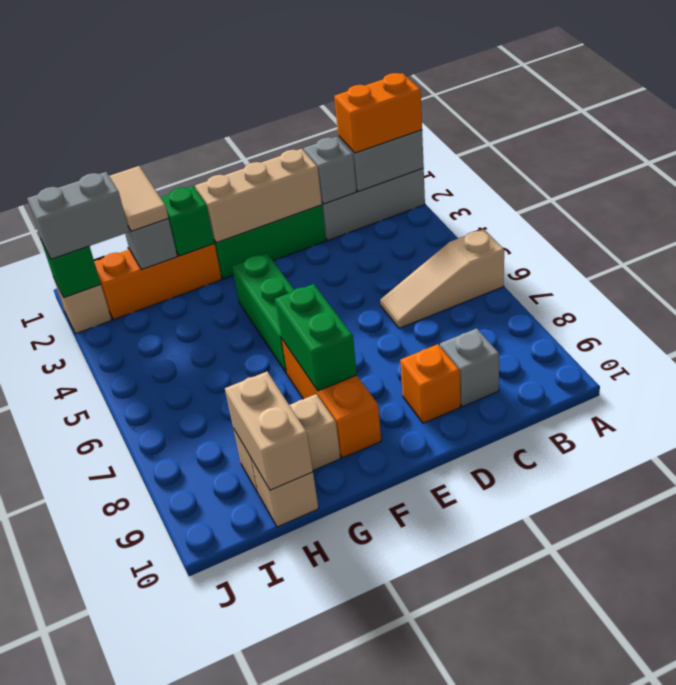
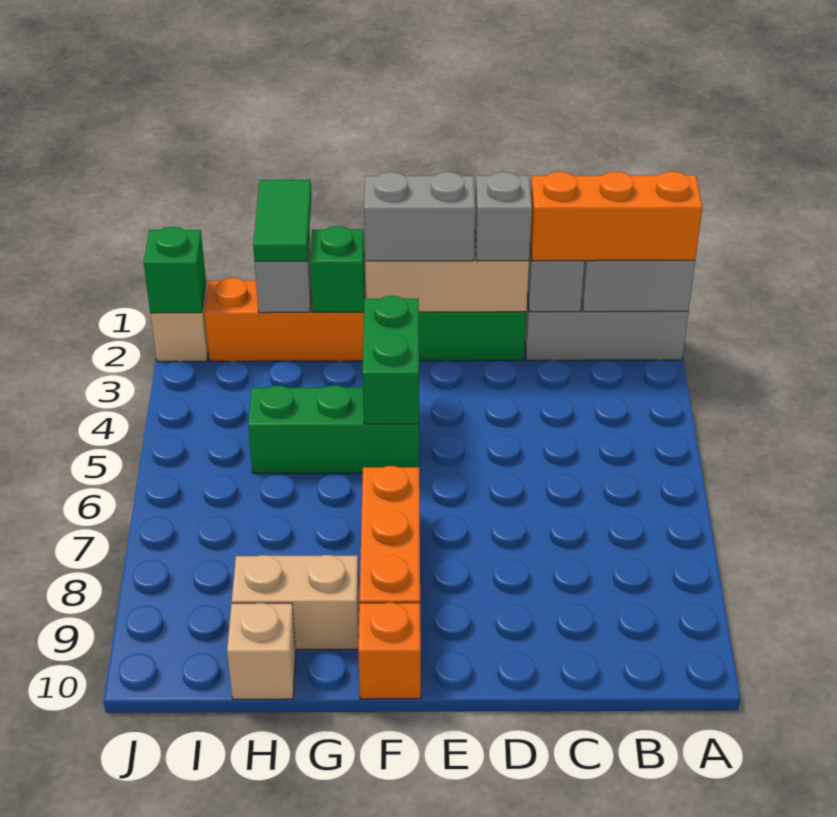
orange 1x2 brick [334,73,422,153] -> orange 1x3 brick [530,172,702,261]
tan 1x3 slope [380,229,504,328] -> none
grey 1x1 brick [440,328,499,407] -> grey 1x1 brick moved to [475,172,532,261]
orange 1x1 brick [400,344,460,423] -> orange 1x1 brick moved to [358,603,421,699]
green 1x3 brick [232,253,294,373] -> green 1x3 brick turned to [248,385,419,473]
green 1x2 brick [275,284,357,391] -> green 1x2 brick moved to [362,296,419,424]
tan 1x2 tile [109,166,168,231] -> green 1x2 tile [253,180,312,261]
tan 1x2 brick [225,372,313,490] -> none
grey 1x2 brick [27,172,129,259] -> grey 1x2 brick moved to [364,172,475,261]

